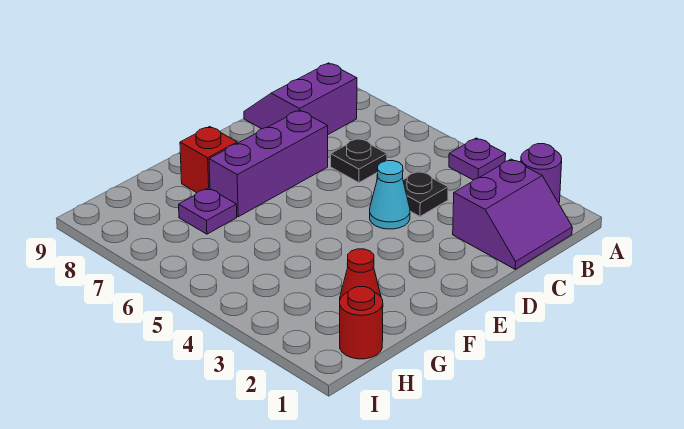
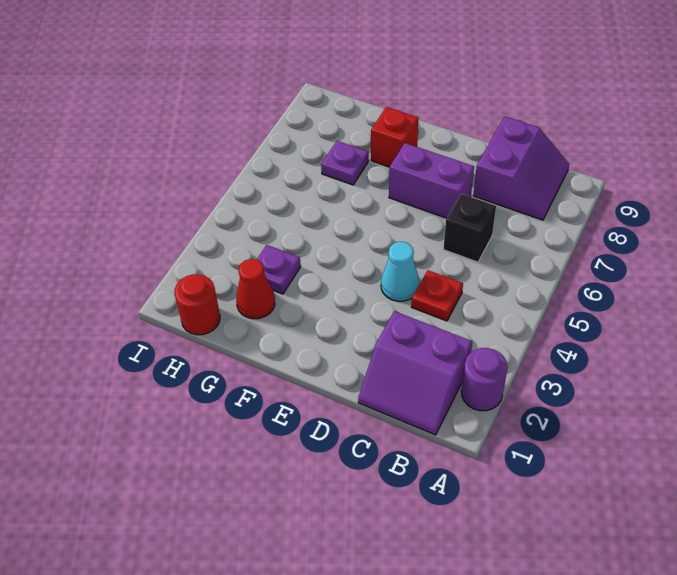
purple 1x1 plate [449,138,506,180] -> purple 1x1 plate moved to [257,245,301,294]
purple 2x2 slope [244,63,357,134] -> purple 2x2 slope turned to [473,117,569,220]
black 1x1 plate [403,171,448,216] -> red 1x1 plate [411,270,463,321]
black 1x1 plate [331,138,387,183] -> black 1x1 brick [444,194,496,262]
purple 1x3 brick [209,110,328,217] -> purple 1x2 brick [389,143,474,218]

